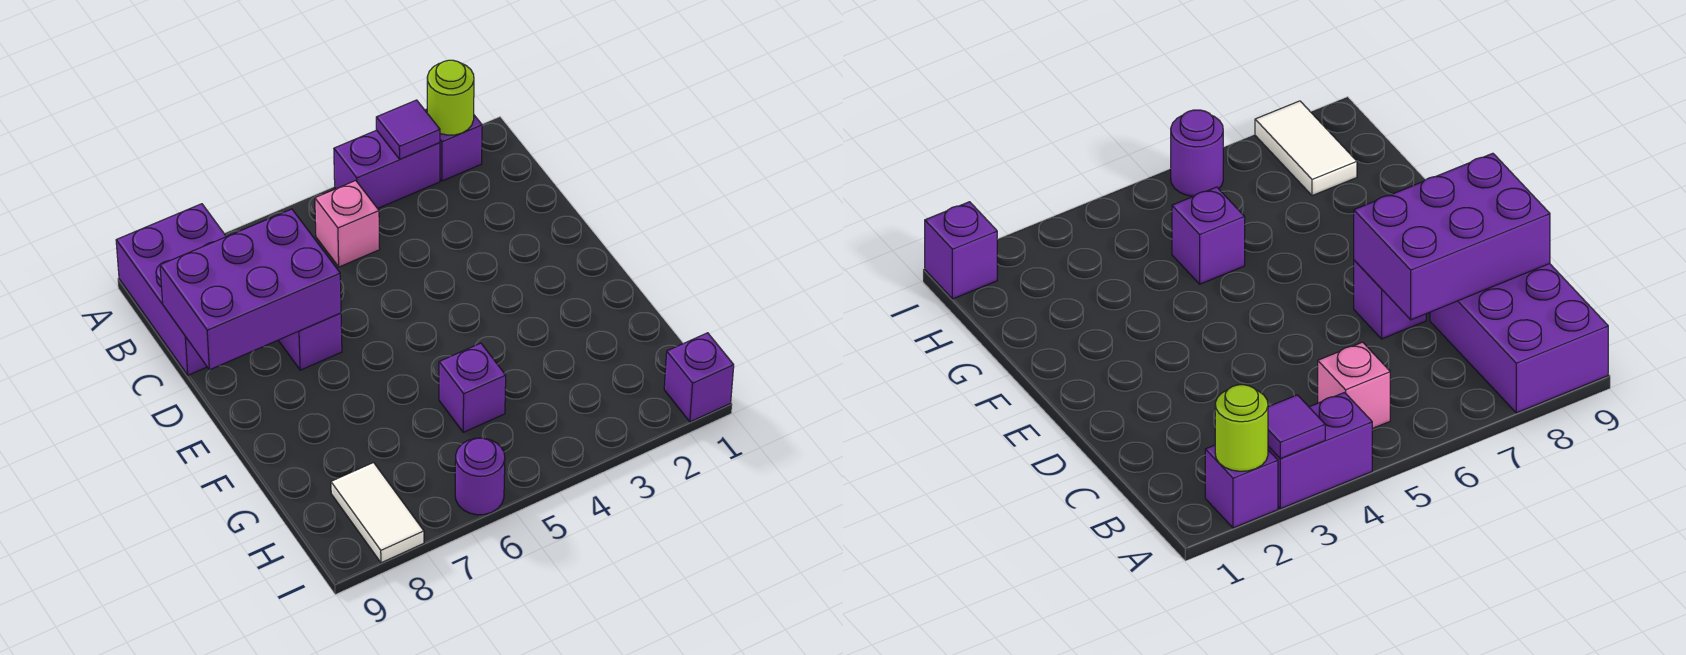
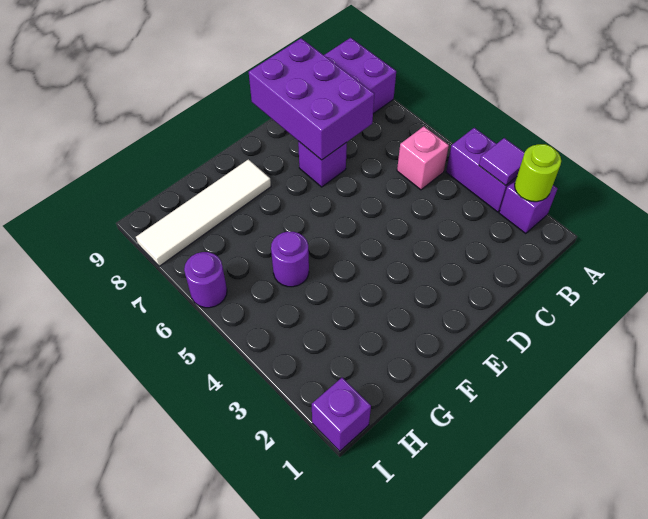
purple 1x1 brick [439,343,506,432] -> purple 1x1 round brick [271,231,309,287]
white 1x2 tile [331,463,424,563] -> white 1x4 tile [136,159,271,266]

